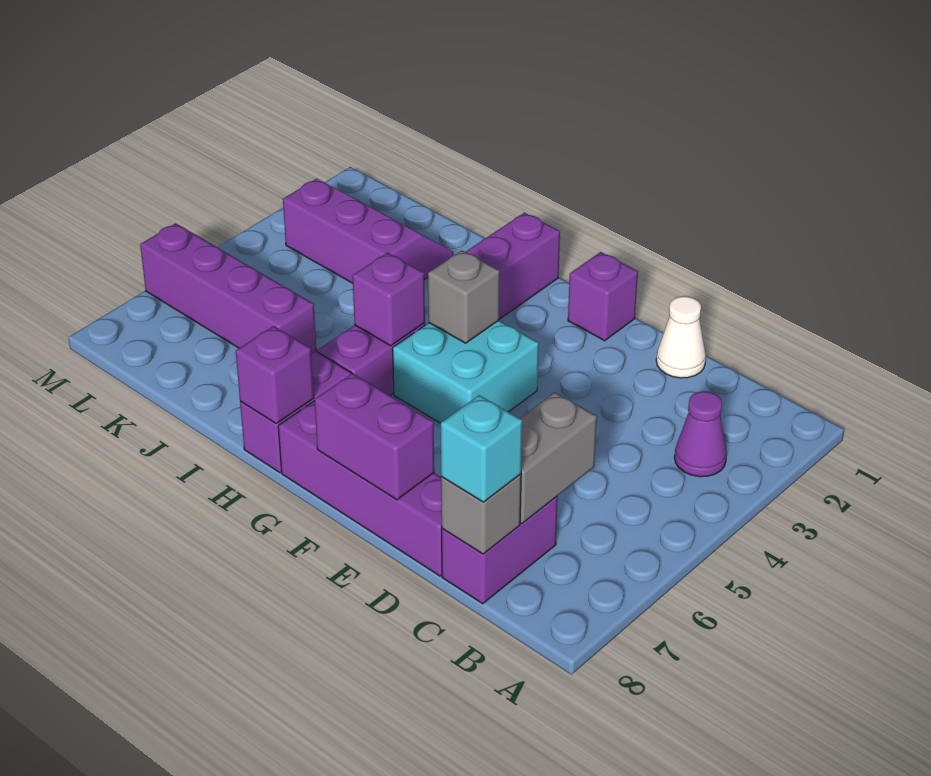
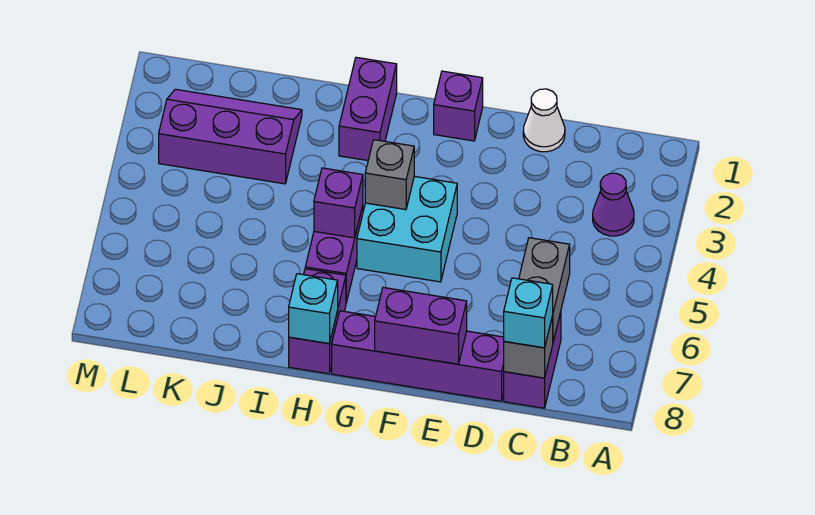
purple 1x1 brick [236,326,314,423] -> cyan 1x1 brick [289,274,338,344]
purple 1x4 brick [140,223,317,354] -> none

